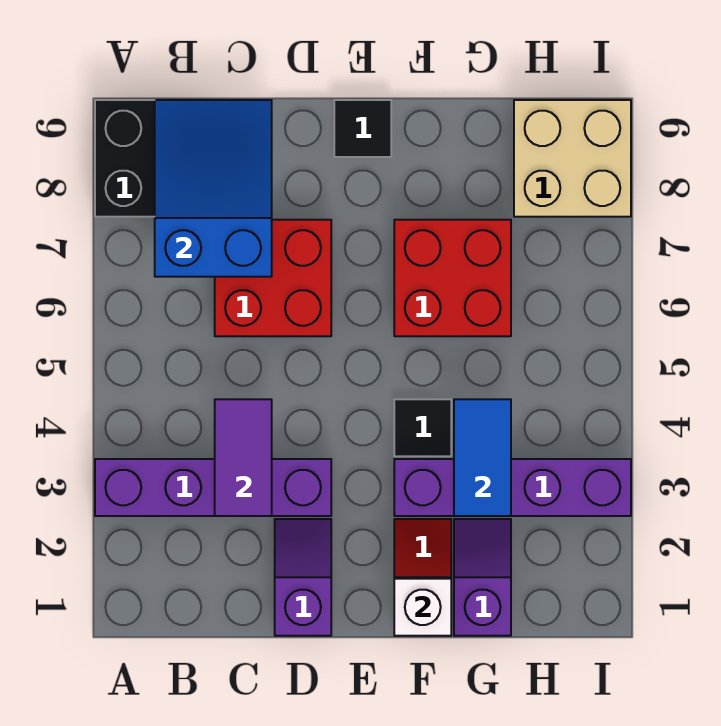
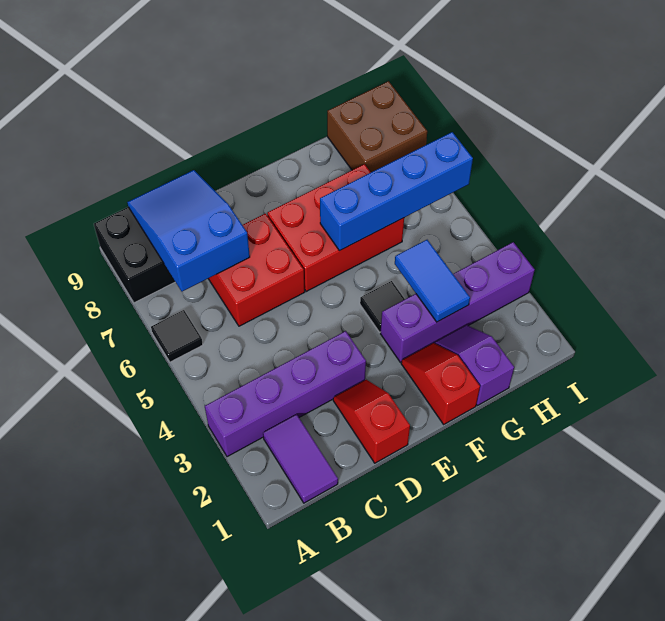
purple 1x2 tile [215,399,272,516] -> purple 1x2 tile moved to [263,414,338,503]
purple 1x2 slope [275,519,331,636] -> red 1x2 slope [333,380,410,463]
black 1x1 tile [334,100,391,157] -> black 1x1 tile moved to [151,310,203,362]
white 1x1 brick [394,579,451,636] -> none
red 2x2 brick [394,220,511,336] -> red 2x3 brick [267,164,404,291]
none -> blue 1x4 brick [320,132,473,251]
tan 2x2 brick [514,100,631,217] -> brown 2x2 brick [327,81,427,172]

